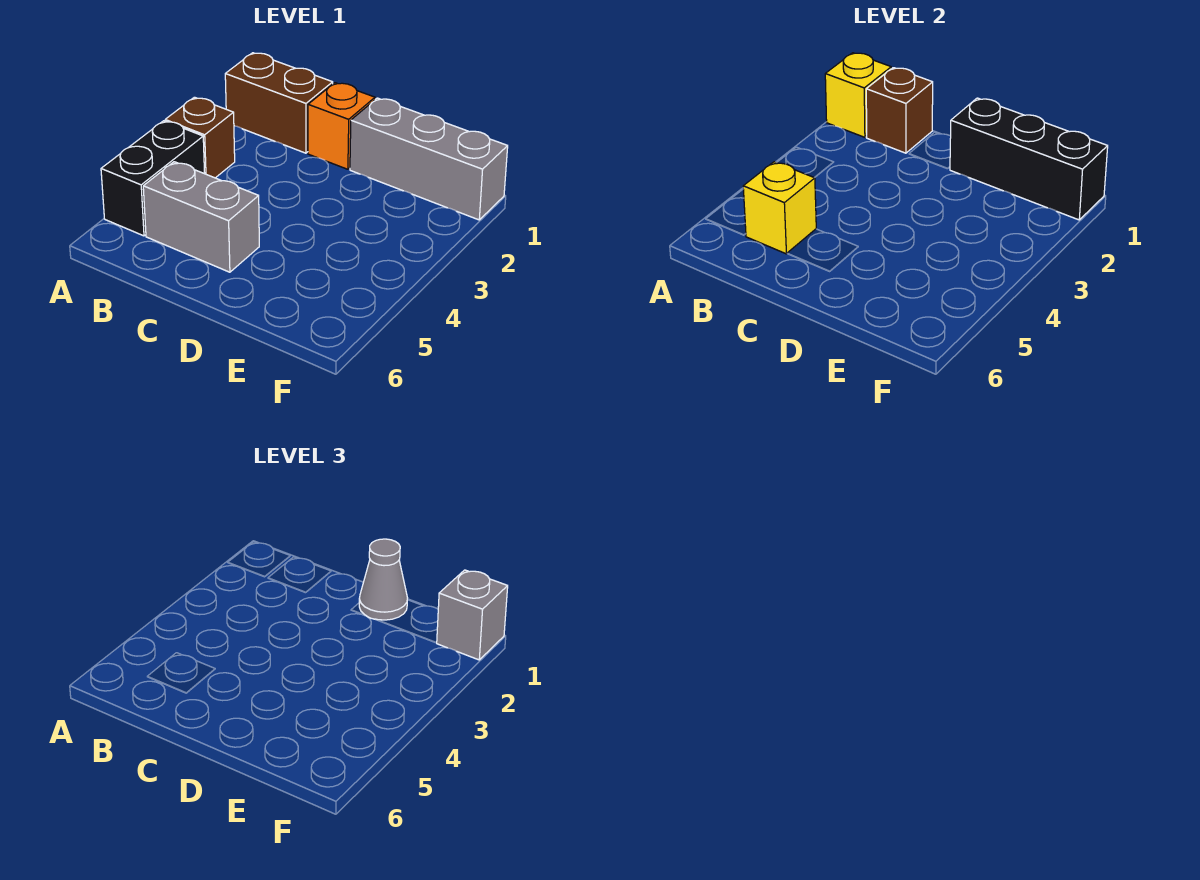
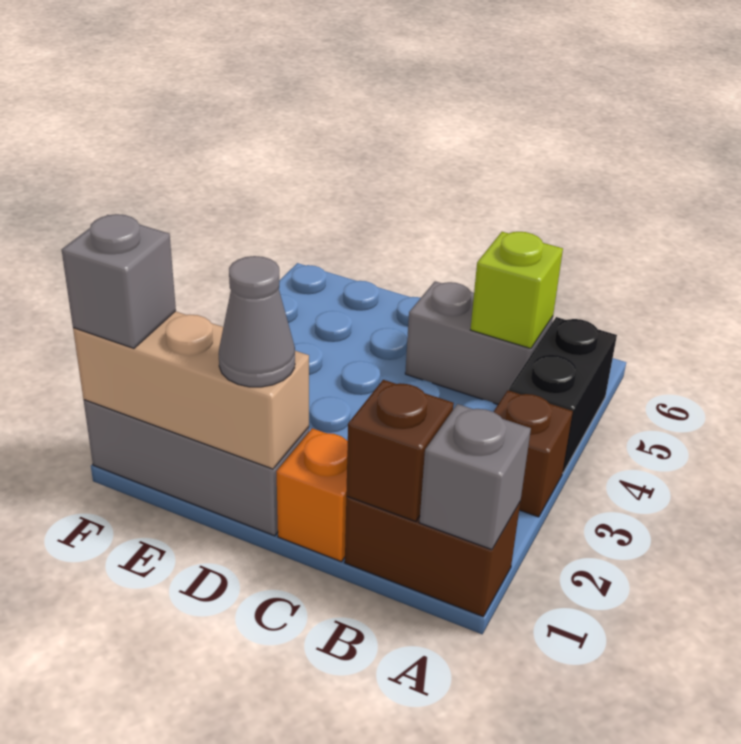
yellow 1x1 brick [825,53,891,137] -> grey 1x1 brick [419,404,531,550]
yellow 1x1 brick [743,162,816,254] -> lime 1x1 brick [471,232,563,349]
black 1x3 brick [950,98,1108,220] -> tan 1x3 brick [73,311,309,469]

